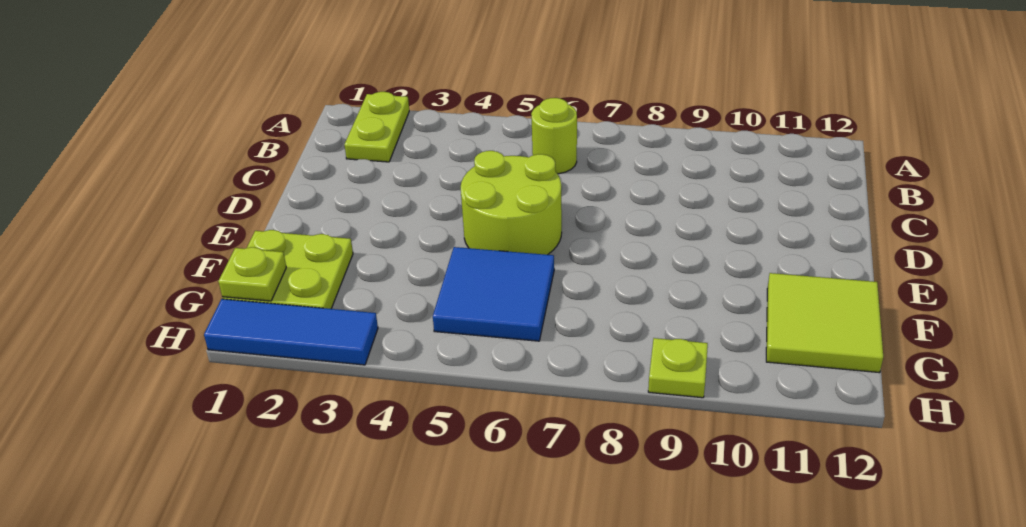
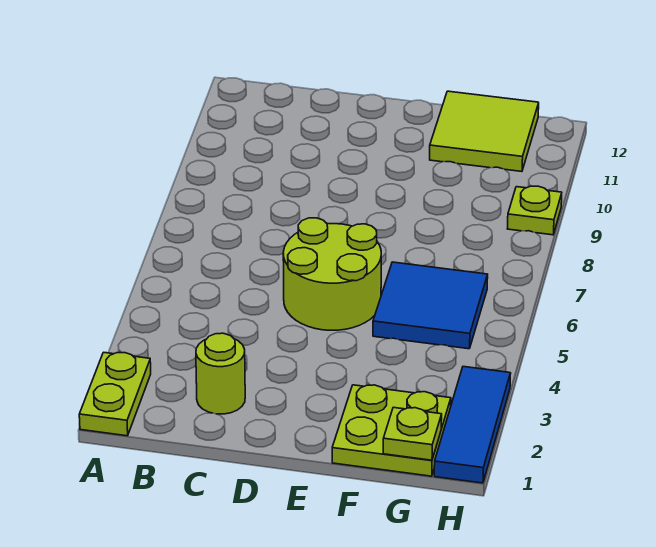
lime 1x2 plate [344,92,409,162] -> lime 1x2 plate turned to [79,352,151,436]
lime 1x1 round brick [531,98,577,174] -> lime 1x1 round brick moved to [196,333,245,414]

